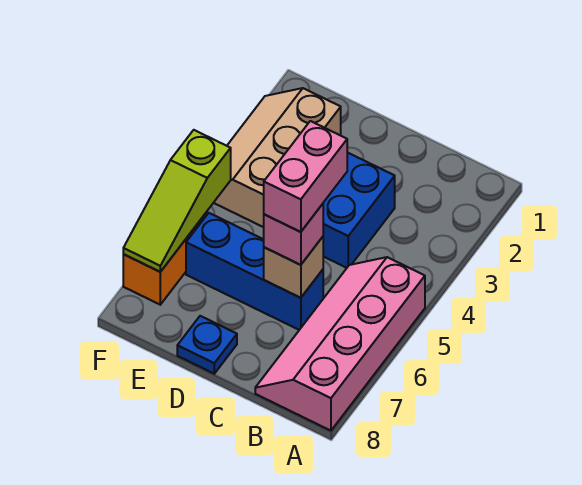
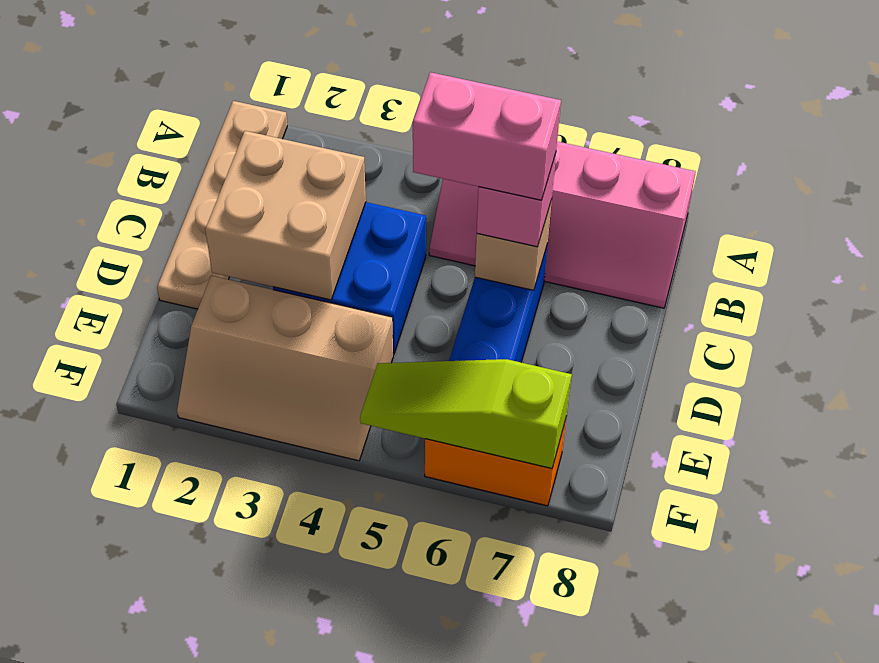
none -> tan 1x4 plate [157,101,287,309]
none -> tan 2x2 brick [205,131,366,300]
blue 1x1 plate [177,316,237,374] -> none
lime 1x3 slope [123,130,231,272] -> lime 1x3 slope turned to [360,359,572,469]

